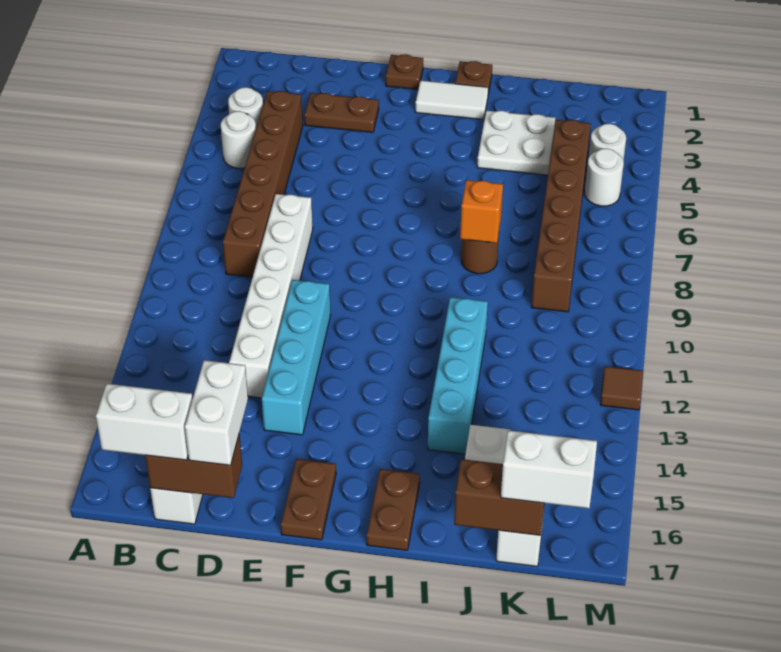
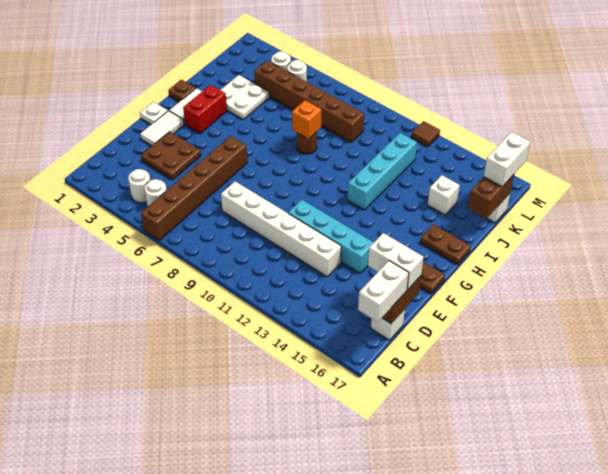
brown 1x6 brick [223,91,303,277] -> brown 1x6 brick turned to [141,136,247,240]
brown 1x2 plate [304,93,379,132] -> brown 2x2 plate [141,132,201,180]
none -> white 1x2 tile [140,111,184,146]
brown 1x1 plate [386,54,423,89] -> white 1x1 plate [140,102,168,124]
none -> red 1x2 brick [183,85,227,133]
cyan 1x4 brick [428,297,488,454] -> cyan 1x4 brick turned to [348,133,417,210]

